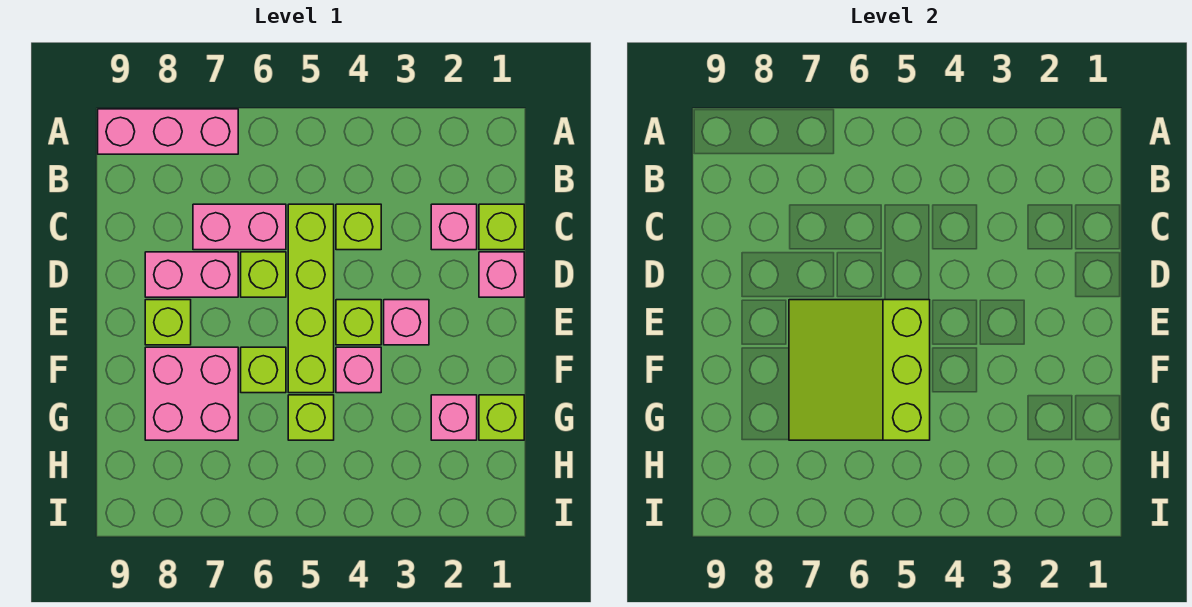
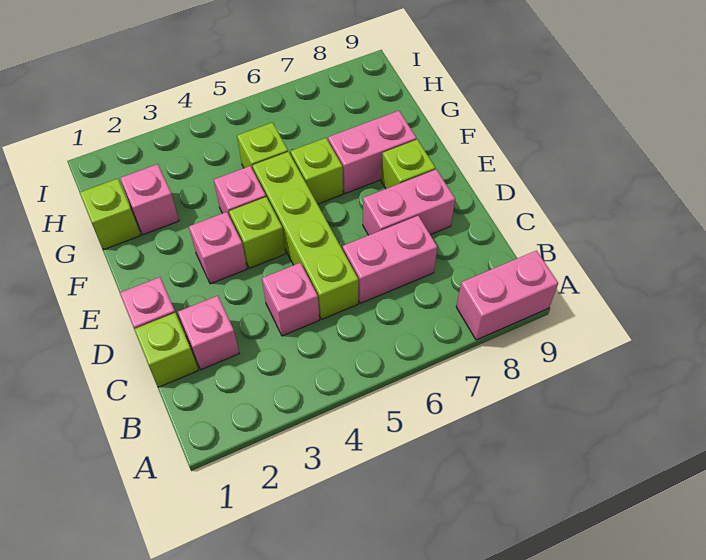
pink 1x3 brick [98,109,238,154] -> pink 1x2 brick [456,251,558,340]
lime 1x1 brick [336,204,381,250] -> pink 1x1 brick [262,263,319,336]
lime 1x1 brick [241,252,286,297] -> none
lime 3x3 slope [789,300,930,440] -> none
pink 2x2 brick [145,347,238,440] -> pink 1x2 brick [328,111,417,193]

